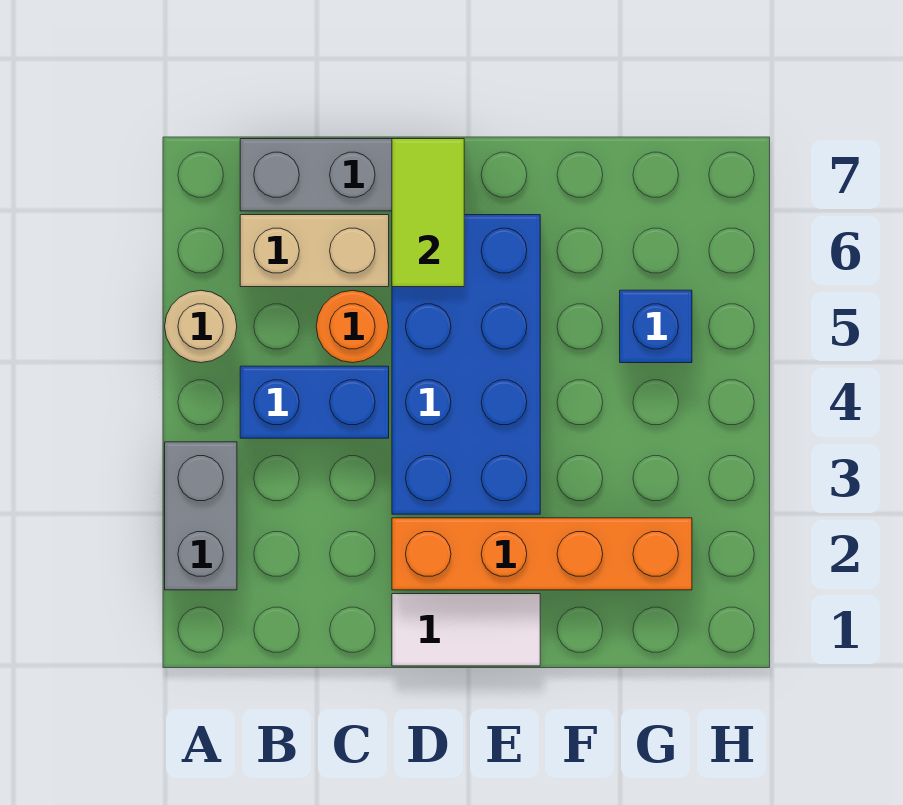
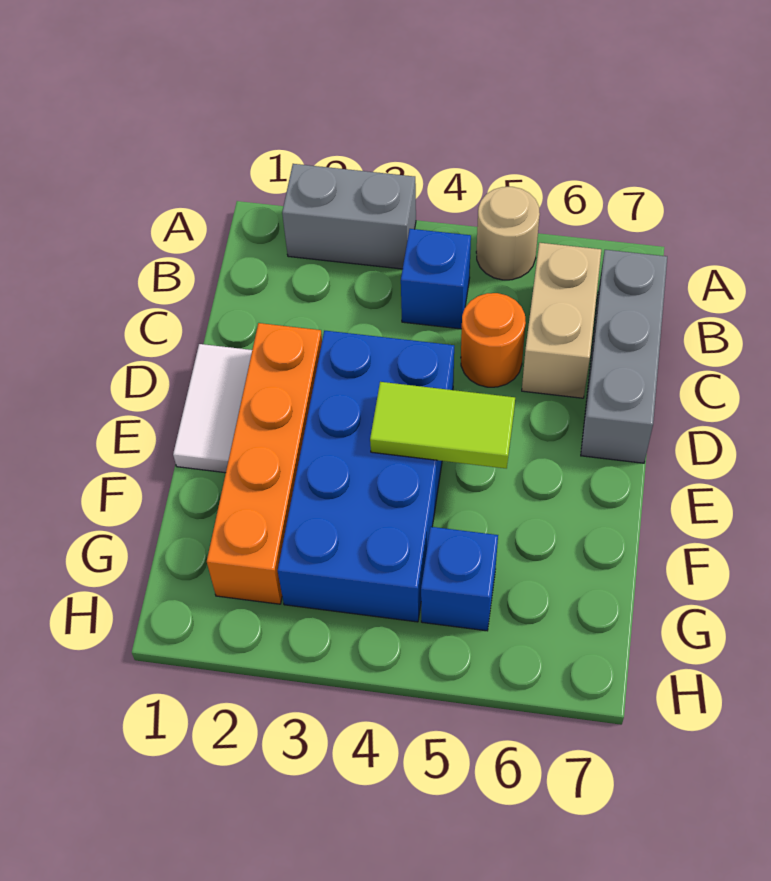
blue 1x2 brick [240,366,389,438] -> blue 1x1 brick [401,229,471,329]
blue 2x4 brick [392,215,540,514] -> blue 2x4 brick turned to [278,331,454,622]
lime 1x2 tile [392,139,464,287] -> lime 1x2 tile moved to [370,382,515,468]

